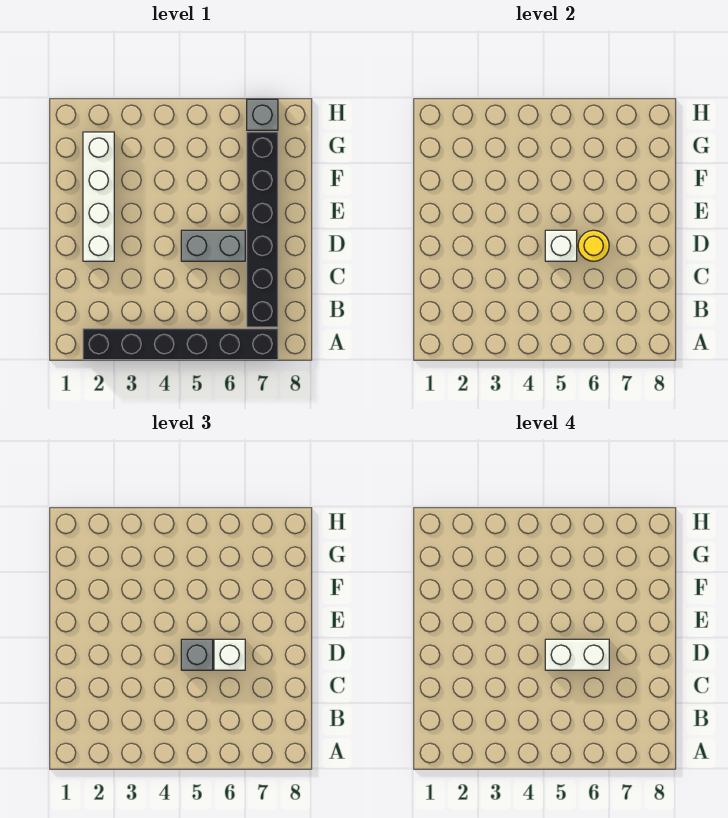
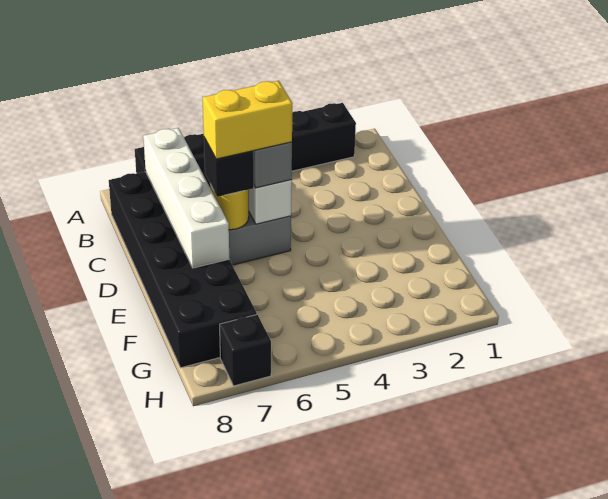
black 1x6 brick [247,132,278,327] -> black 2x6 brick [109,172,257,368]
white 1x4 brick [83,132,114,261] -> white 1x4 brick moved to [143,128,229,268]
white 1x2 brick [545,639,609,670] -> yellow 1x2 brick [202,81,293,159]
white 1x1 brick [214,639,245,670] -> black 1x1 brick [204,138,254,197]
grey 1x1 brick [247,99,278,130] -> black 1x1 brick [220,315,271,386]

